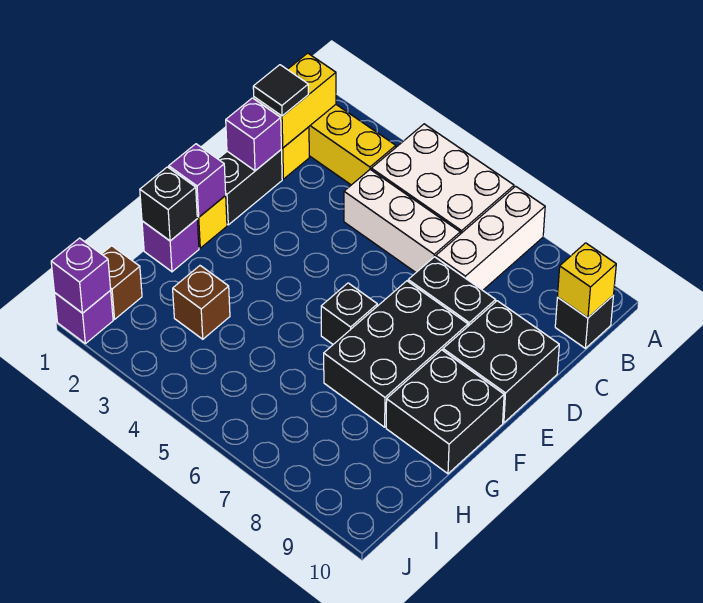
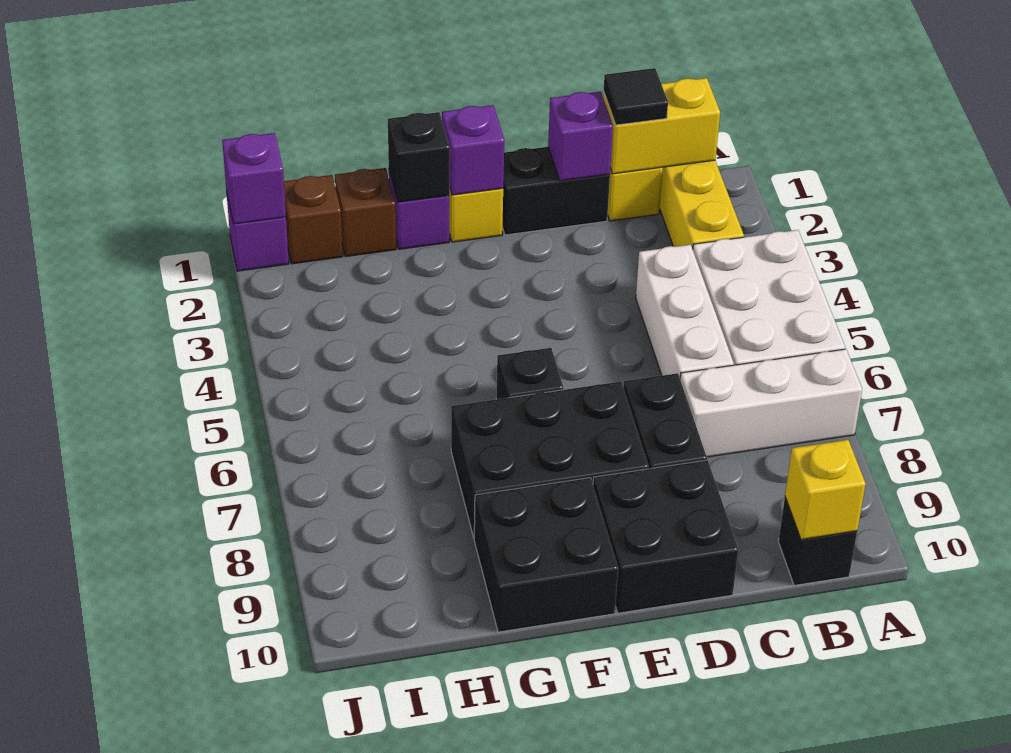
brown 1x1 brick [173,266,230,339] -> brown 1x1 brick moved to [335,168,396,257]

